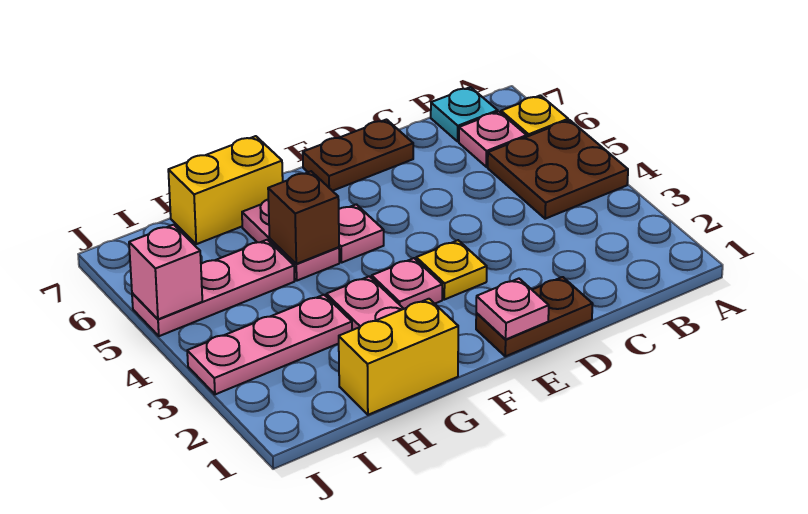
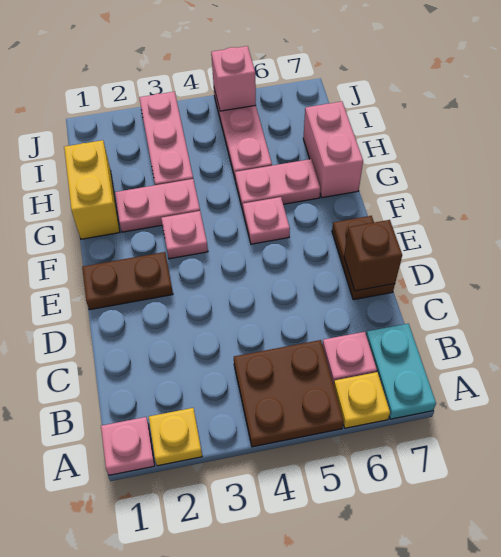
cyan 1x1 plate [431,87,498,141] -> cyan 1x2 plate [366,323,436,419]
brown 1x2 plate [476,277,593,356] -> brown 1x2 plate turned to [82,252,173,310]
pink 1x1 plate [476,279,549,340] -> pink 1x1 plate moved to [101,417,155,475]
yellow 1x1 plate [416,240,487,300] -> yellow 1x1 plate moved to [149,408,202,466]
brown 1x1 brick [268,171,339,264] -> brown 1x1 brick moved to [344,220,402,291]
yellow 1x2 brick [168,136,283,244] -> pink 1x2 brick [303,101,363,198]

